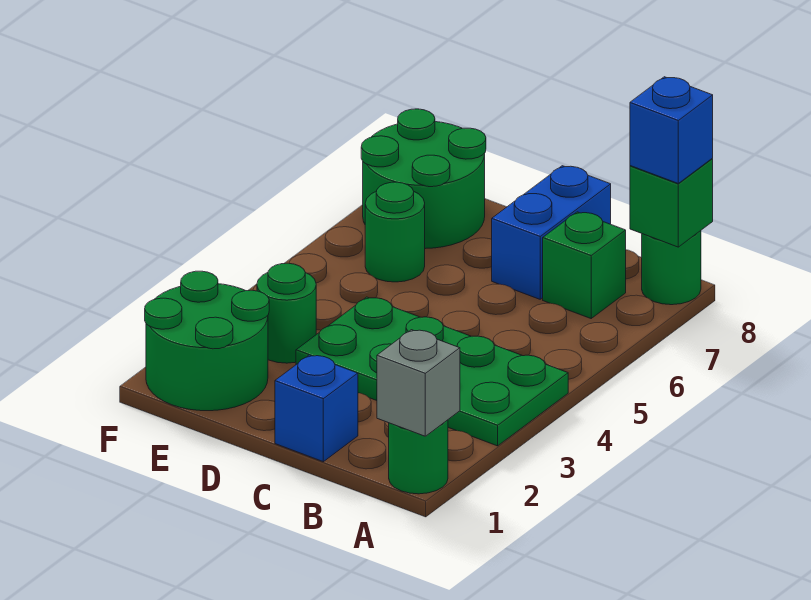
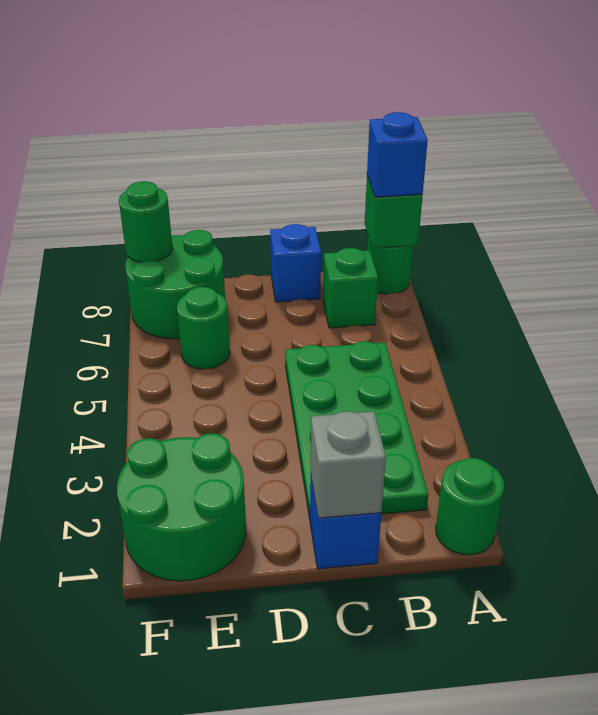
grey 1x1 brick [377,330,460,436] -> grey 1x1 brick moved to [311,411,386,518]
green 2x4 plate [296,297,568,446] -> green 2x4 plate turned to [285,341,428,518]
blue 1x2 brick [492,166,611,299] -> blue 1x1 brick [270,224,321,302]
green 1x1 round brick [257,263,316,363] -> green 1x1 round brick moved to [119,181,173,262]

